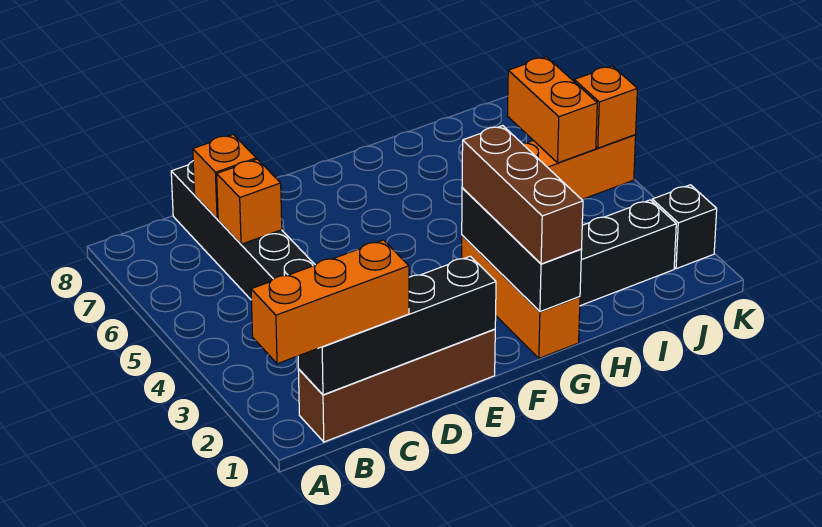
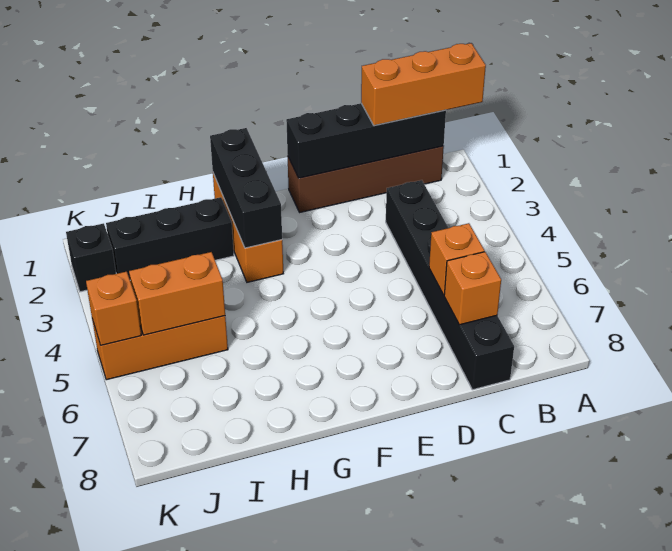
brown 1x3 brick [462,126,583,264] -> none
orange 1x2 brick [507,57,597,163] -> orange 1x2 brick turned to [129,252,225,335]

